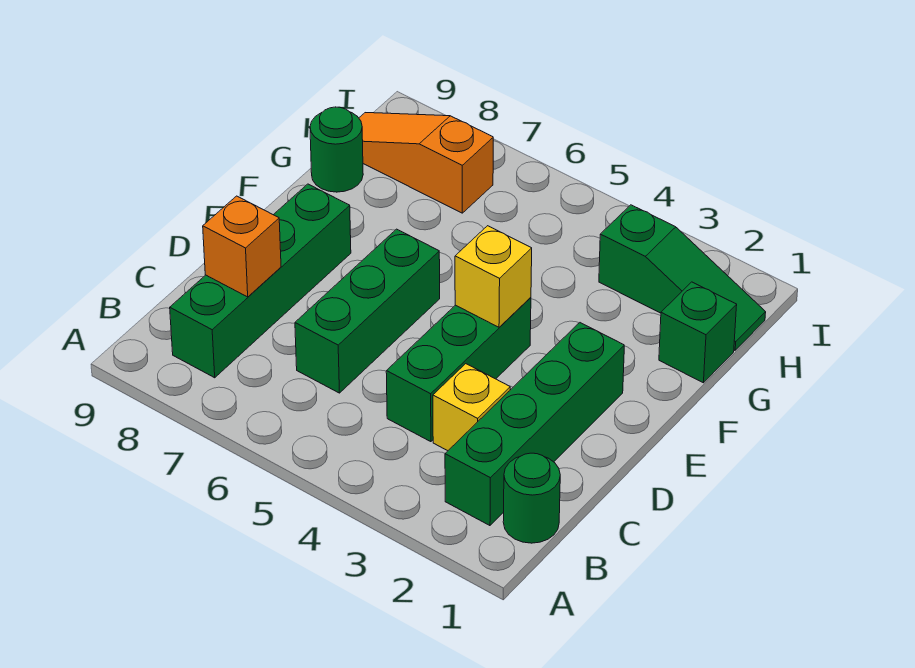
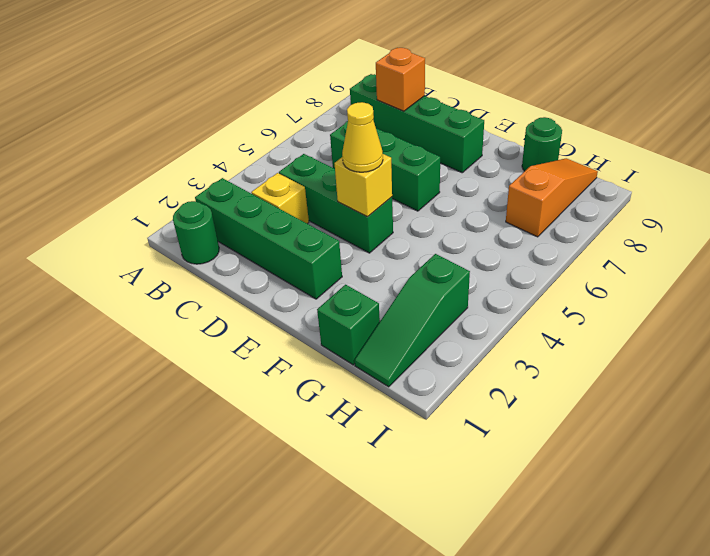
none -> yellow 1x1 cone [342,102,383,172]

